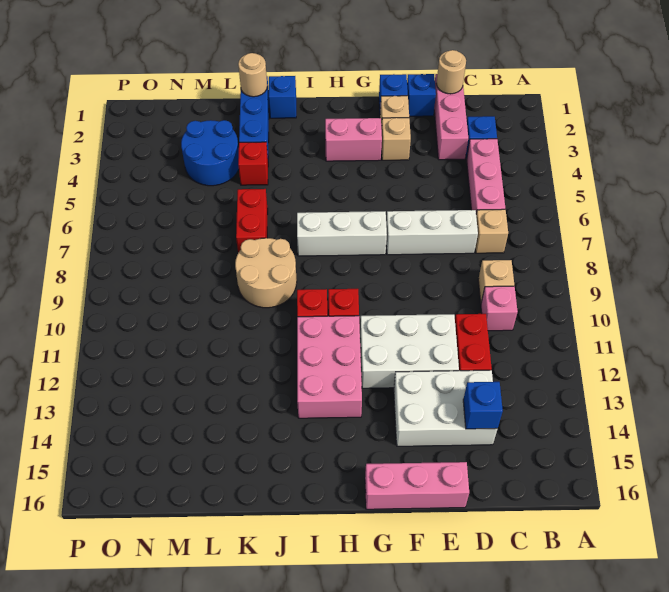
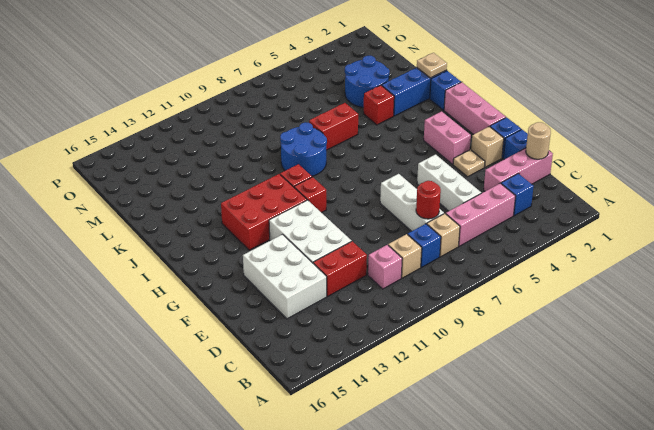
none -> red 1x1 round brick [416,181,441,219]
blue 1x1 brick [463,382,503,429] -> blue 1x1 brick moved to [408,224,441,267]
pink 1x3 brick [365,462,469,509] -> pink 1x3 brick moved to [444,82,506,135]
tan 1x1 brick [382,118,411,160] -> tan 1x1 plate [453,150,485,177]
white 1x3 brick [297,211,387,256] -> white 1x3 brick moved to [417,155,481,211]
pink 2x3 brick [297,316,362,418] -> red 2x3 brick [221,174,307,250]
tan 2x2 round brick [235,238,297,308] -> blue 2x2 round brick [280,122,327,176]
tan 1x1 round brick [238,53,267,97] -> tan 1x1 plate [417,53,447,78]

